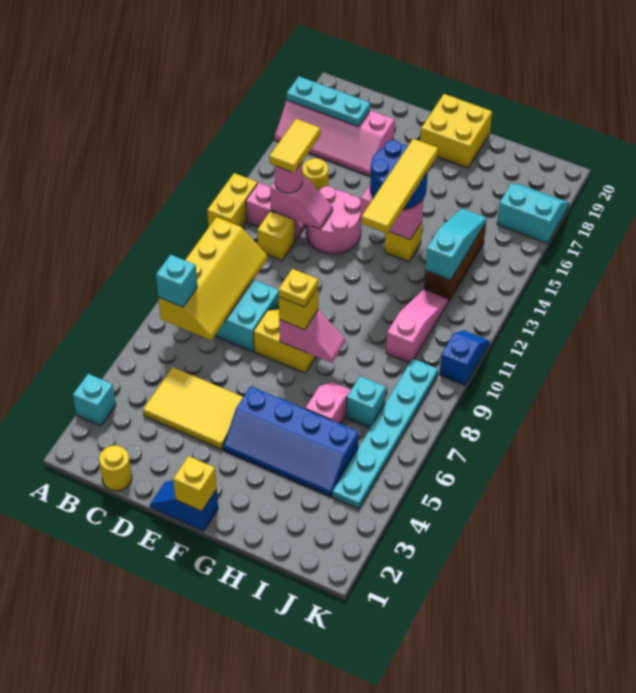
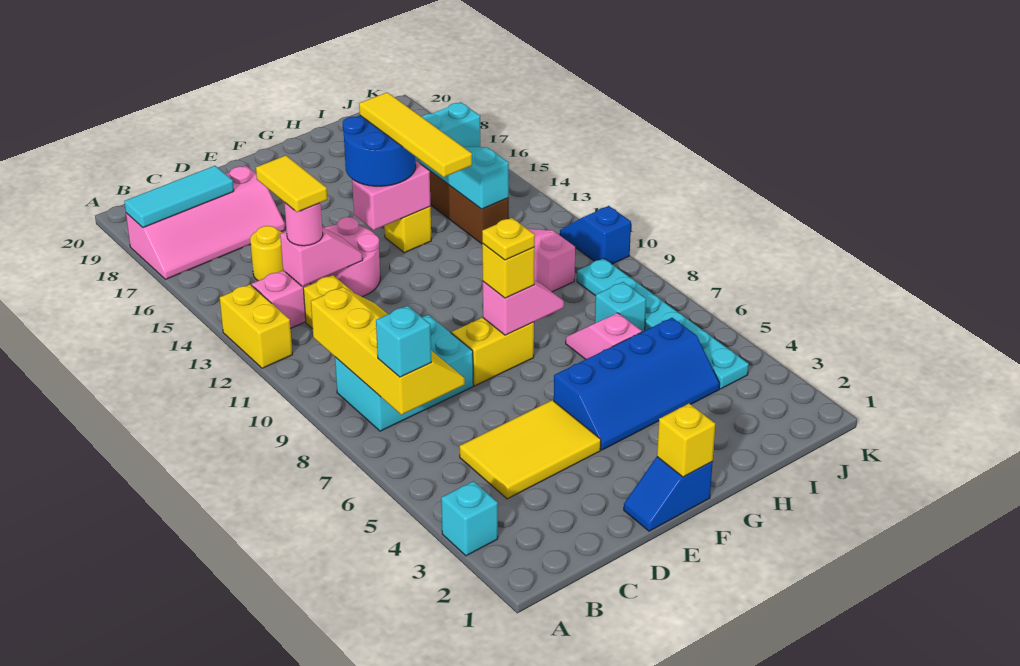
cyan 1x3 plate [287,77,370,127] -> cyan 1x3 tile [124,166,234,228]
yellow 1x1 round brick [99,446,132,491] -> none
yellow 2x2 brick [420,94,492,168] -> none

